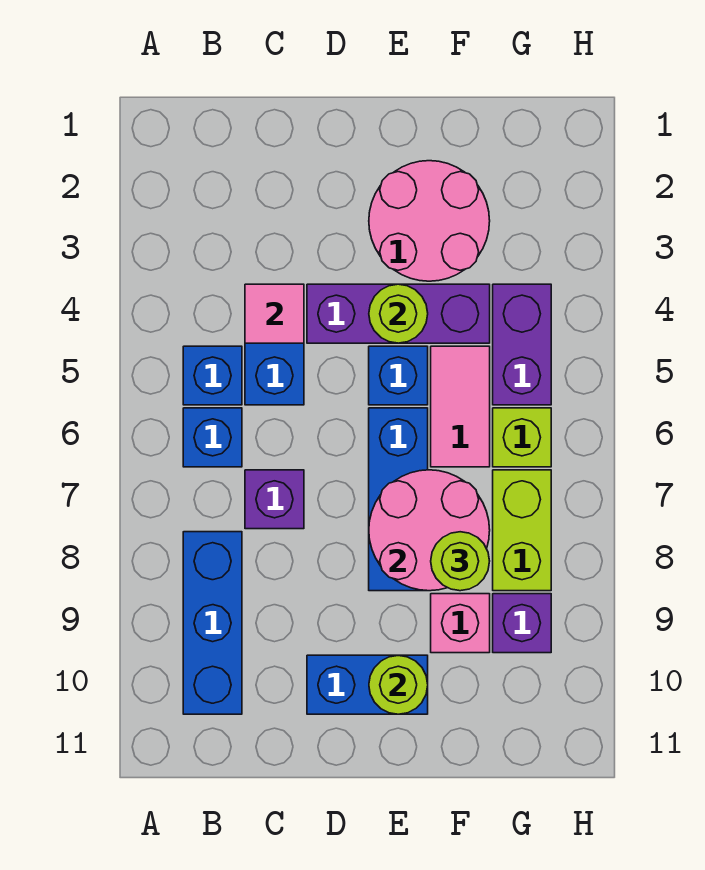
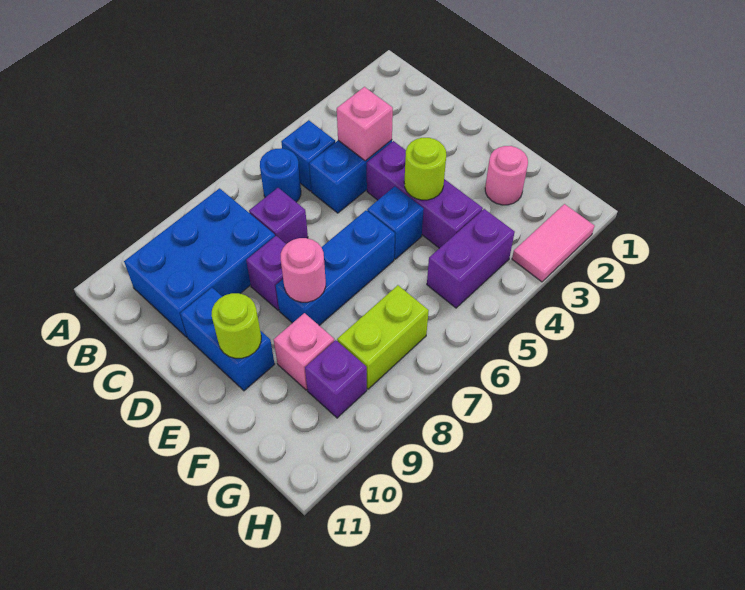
blue 1x1 brick [183,408,242,467] -> blue 1x1 round brick [260,148,301,202]
blue 1x3 brick [183,532,242,714] -> blue 2x3 brick [124,188,275,337]
pink 1x1 tile [245,284,304,343] -> pink 1x1 brick [337,87,393,161]
none -> purple 1x1 brick [246,236,286,310]
pink 2x2 round brick [369,161,490,281] -> pink 1x1 round brick [485,146,528,205]
pink 2x2 round brick [369,470,490,591] -> pink 1x1 round brick [281,238,326,302]
pink 1x2 tile [431,346,490,467] -> pink 1x2 tile moved to [512,204,594,282]
lime 1x1 round brick [431,532,490,591] -> none
lime 1x1 brick [493,408,551,467] -> none

